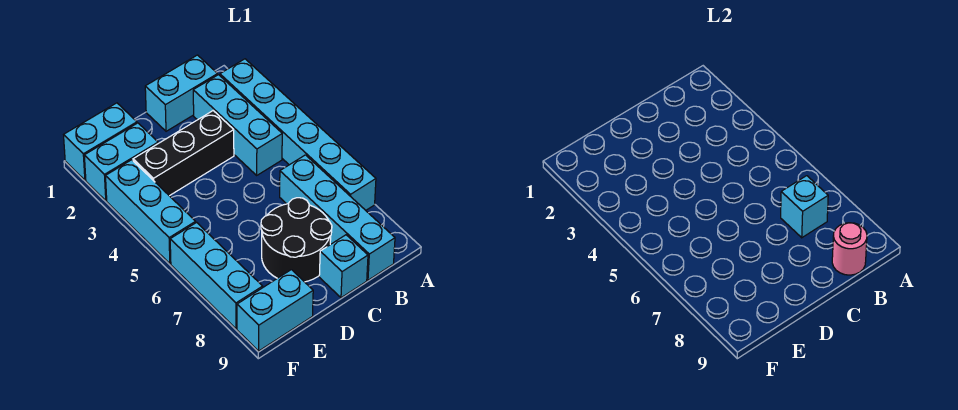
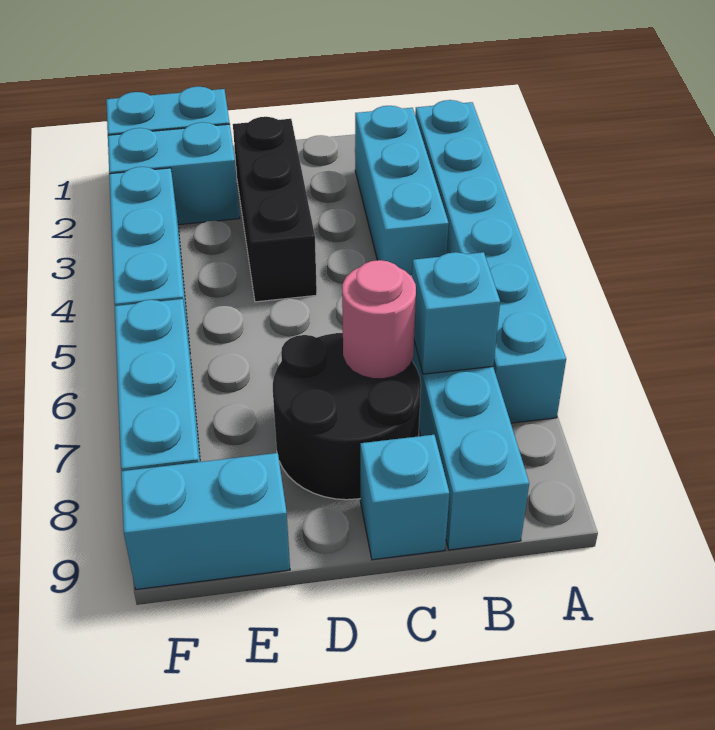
cyan 1x2 brick [145,55,218,131] -> none
pink 1x1 round brick [832,223,867,275] -> pink 1x1 round brick moved to [342,260,416,379]
black 1x3 brick [133,111,234,196] -> black 1x3 brick turned to [233,117,317,302]

